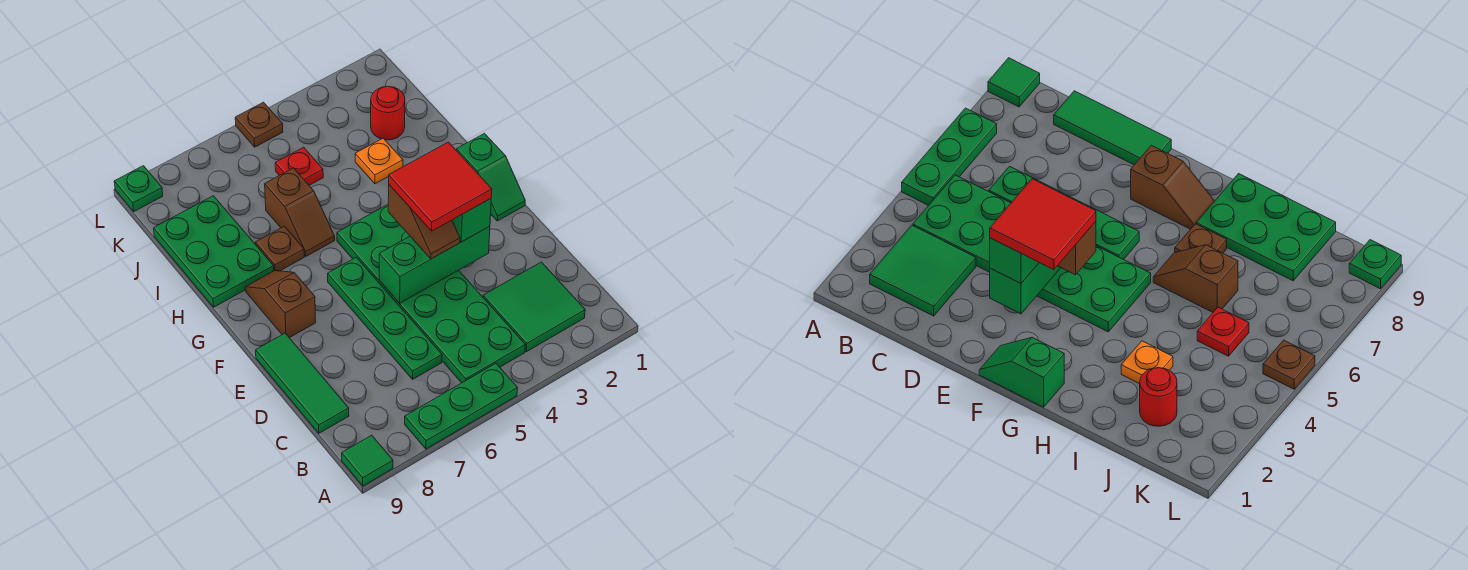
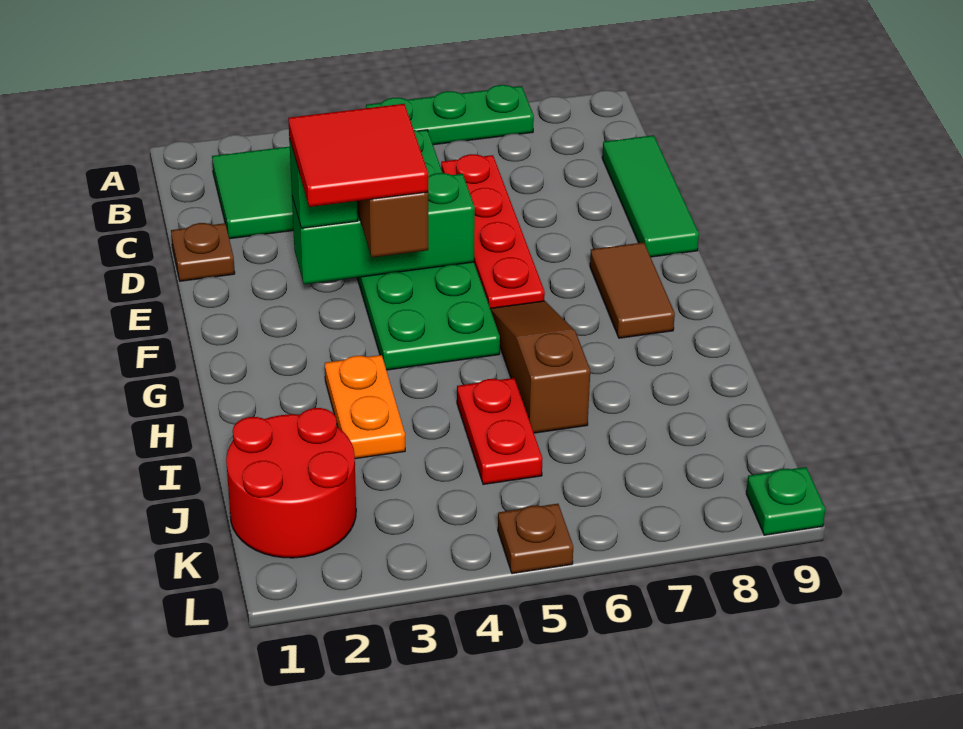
green 1x1 tile [342,435,393,486] -> none
green 1x4 plate [328,257,442,379] -> red 1x4 plate [441,154,545,308]
green 1x2 slope [456,133,525,221] -> none
brown 1x2 slope [245,271,316,338] -> brown 1x2 tile [590,242,675,338]
brown 1x2 slope [265,168,335,256] -> brown 1x3 slope [490,301,590,433]
brown 1x1 plate [255,226,304,271] -> brown 1x1 plate moved to [171,223,235,281]
green 2x3 plate [154,196,274,307] -> none
orange 1x1 plate [355,138,403,184] -> orange 1x2 plate [325,355,405,459]
red 1x1 round brick [371,86,405,140] -> red 2x2 round brick [226,408,356,558]
red 1x1 plate [275,147,323,185] -> red 1x2 plate [457,378,543,485]

